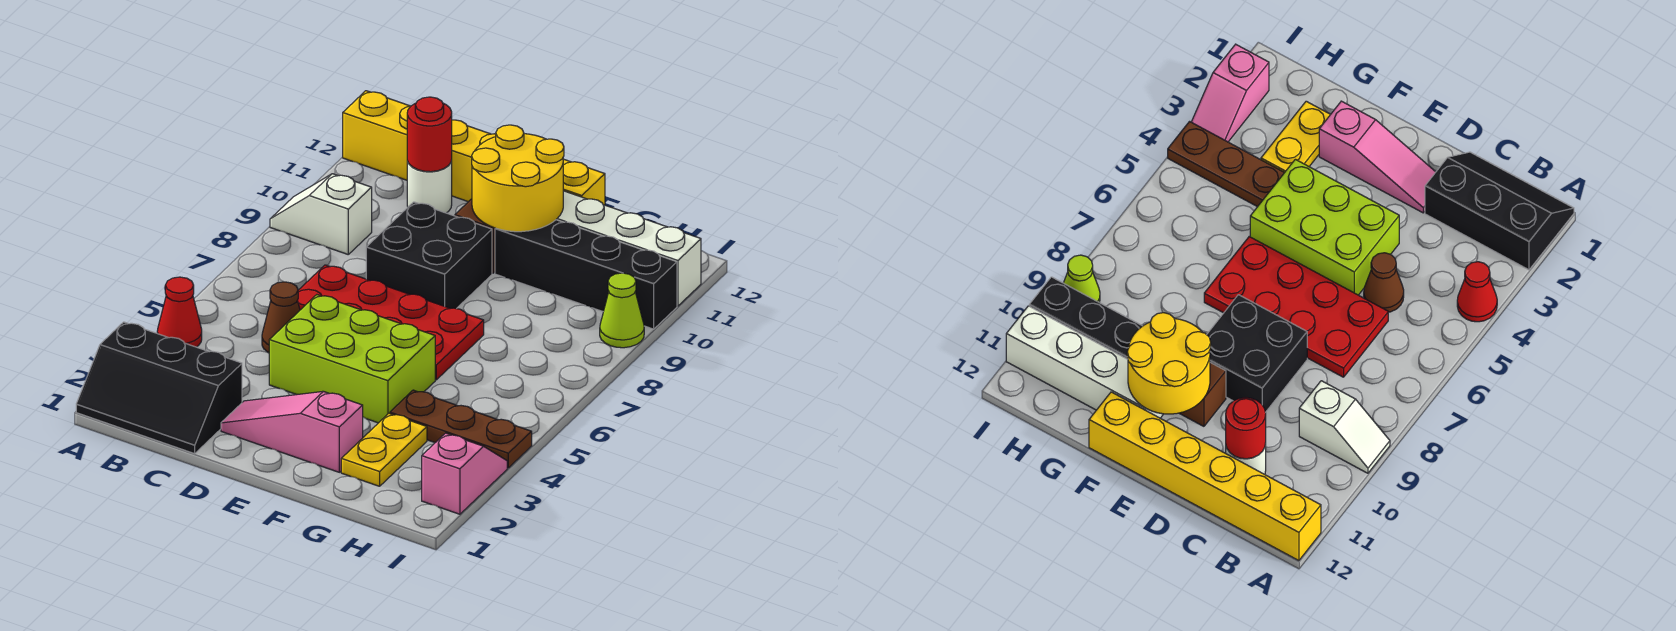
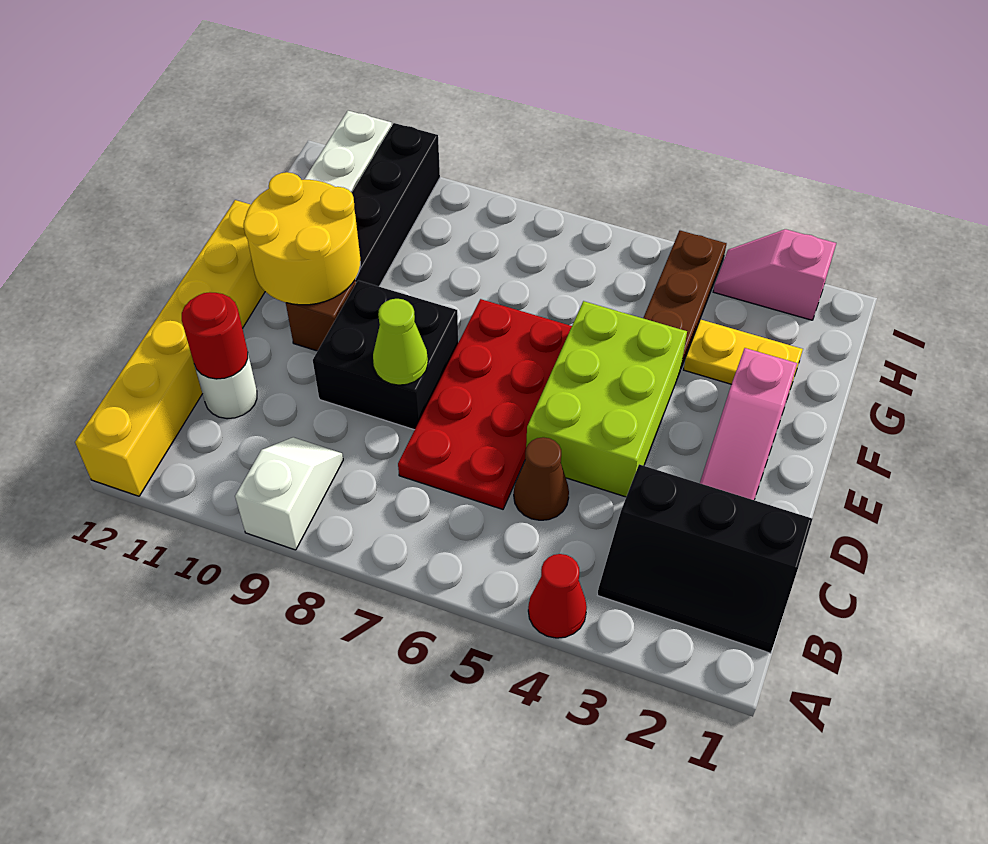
black 2x3 slope [76,322,242,454] -> black 2x3 slope turned to [598,464,813,653]
white 1x2 slope [270,174,372,254] -> white 1x2 slope turned to [235,437,343,550]
lime 1x1 cone [600,273,644,348] -> lime 1x1 cone moved to [373,299,428,385]

